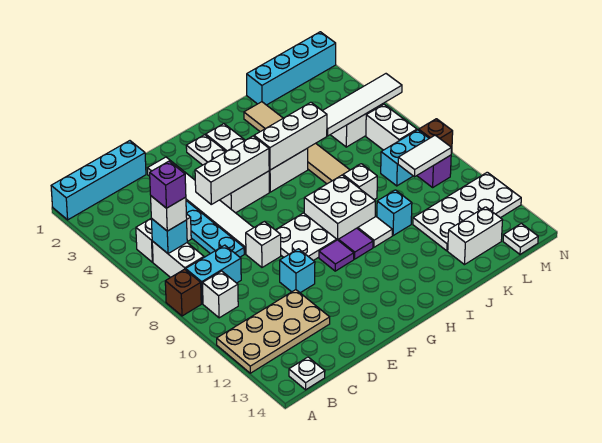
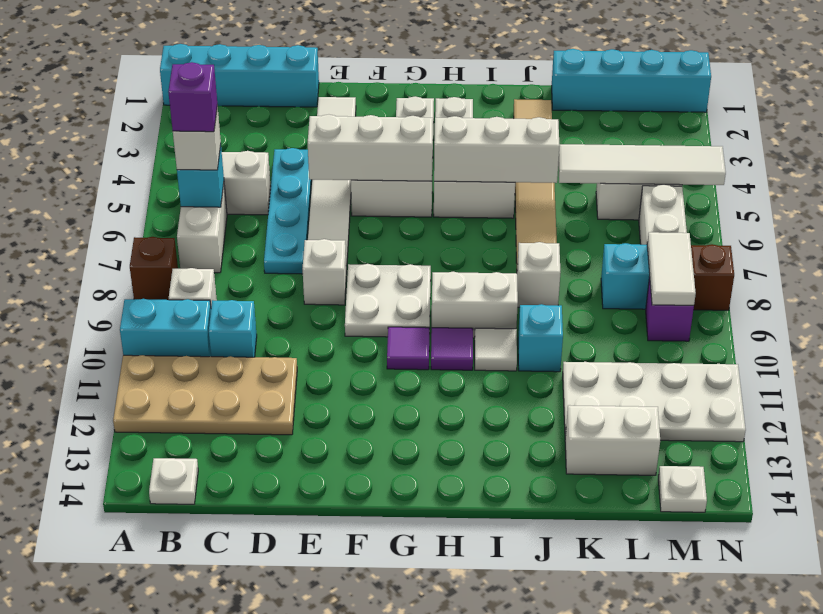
cyan 1x2 brick [186,245,241,304] -> cyan 1x2 brick moved to [120,299,211,357]
cyan 1x1 brick [280,249,315,293] -> cyan 1x1 brick moved to [209,300,257,357]
white 2x2 brick [304,175,375,240] -> white 1x2 brick [432,272,518,338]
white 1x2 tile [398,135,451,177] -> white 1x2 tile turned to [647,232,696,305]

